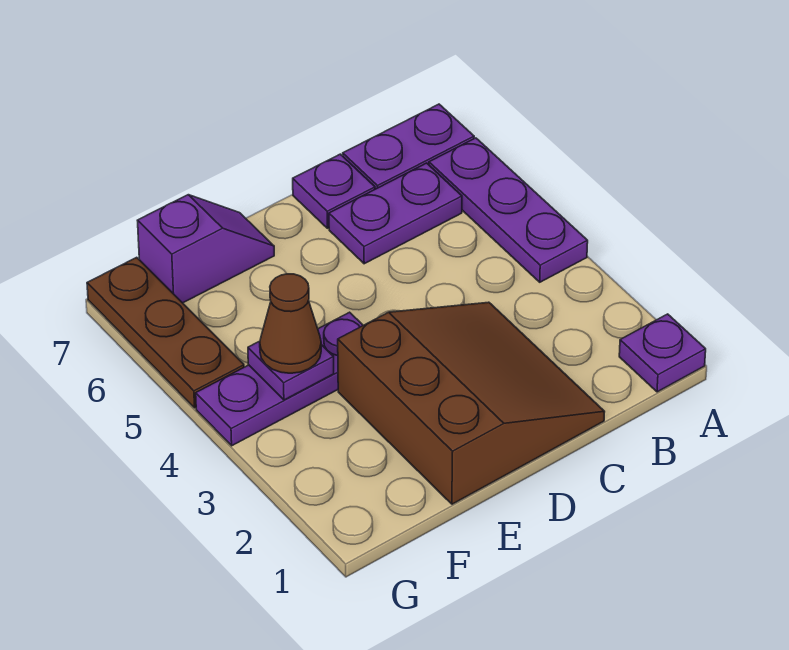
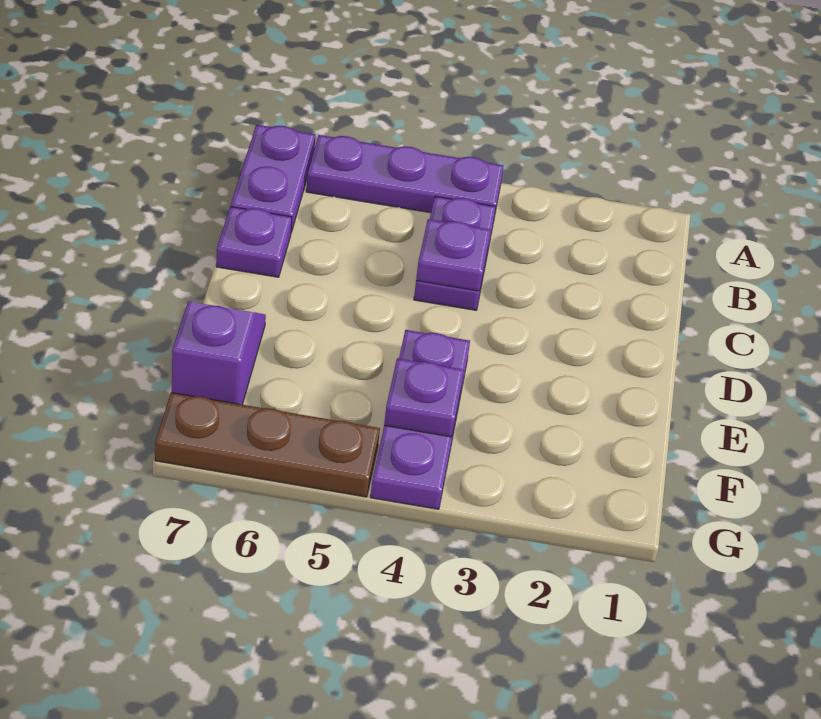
purple 1x1 plate [619,314,706,392] -> purple 1x1 plate moved to [416,219,490,291]
purple 1x2 plate [329,163,462,264] -> purple 1x2 plate moved to [414,196,496,310]
brown 3x3 slope [338,302,605,504] -> none
brown 1x1 cone [260,274,321,373] -> none

